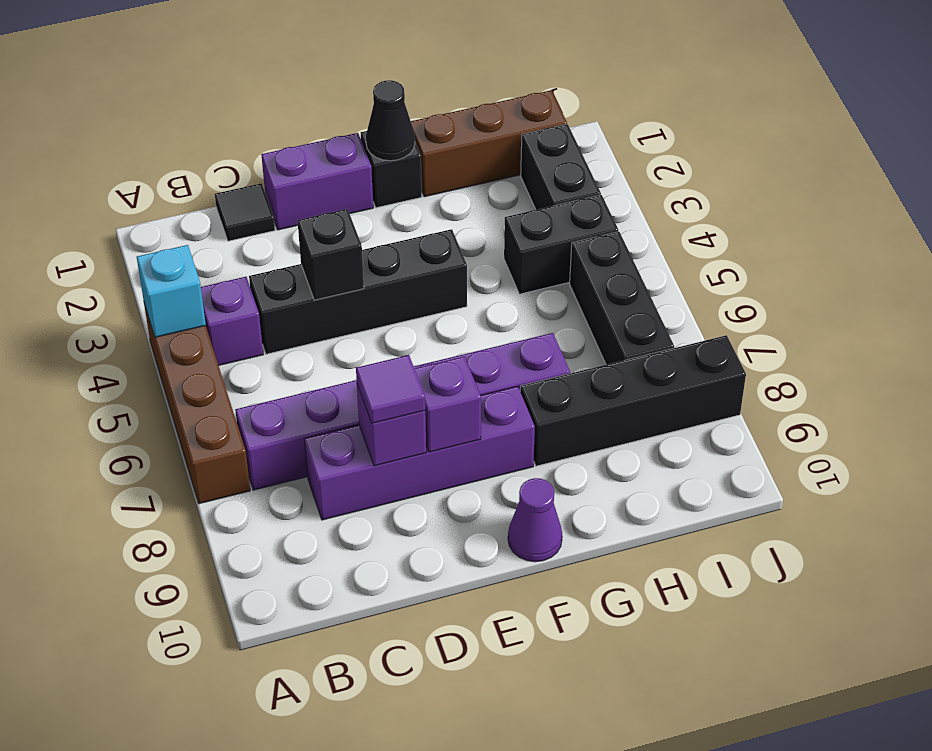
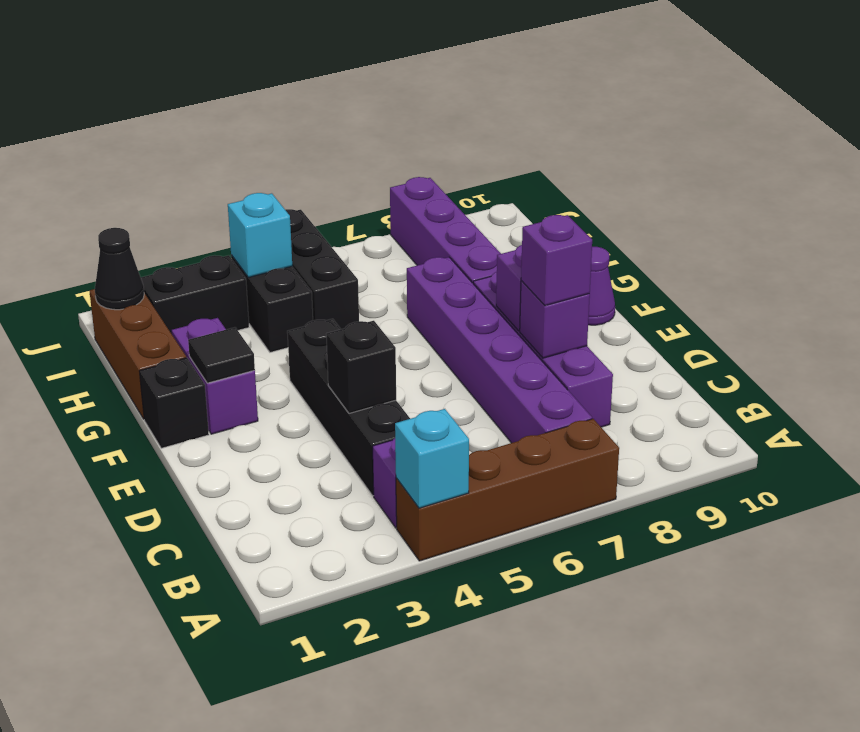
black 1x1 tile [215,183,275,241] -> black 1x1 tile moved to [188,327,255,383]
purple 1x2 brick [261,133,373,230] -> purple 1x2 brick moved to [172,318,258,434]
purple 1x1 tile [356,355,425,423] -> purple 1x1 brick [521,215,592,306]
black 1x1 cone [366,80,415,161] -> black 1x1 cone moved to [95,228,144,310]
black 1x4 brick [520,335,746,466] -> purple 1x4 brick [390,177,501,283]
none -> cyan 1x1 brick [228,193,292,277]
black 1x3 brick [570,232,674,365] -> black 1x3 brick turned to [286,209,359,329]

